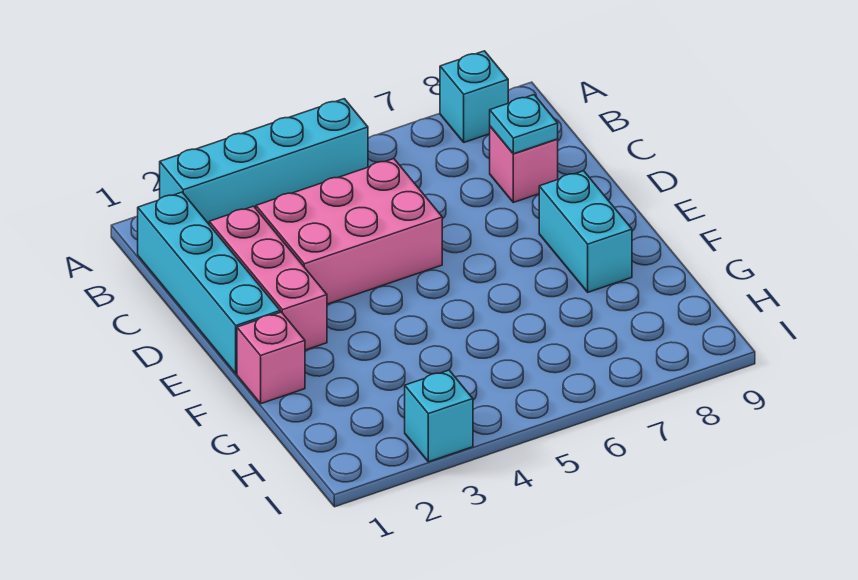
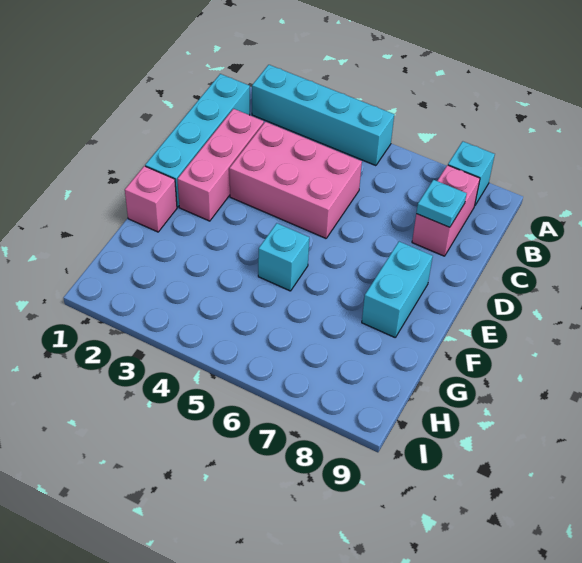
pink 1x1 brick [490,126,558,202] -> pink 1x2 brick [412,165,480,256]
cyan 1x1 brick [405,370,473,462] -> cyan 1x1 brick moved to [258,223,309,291]

